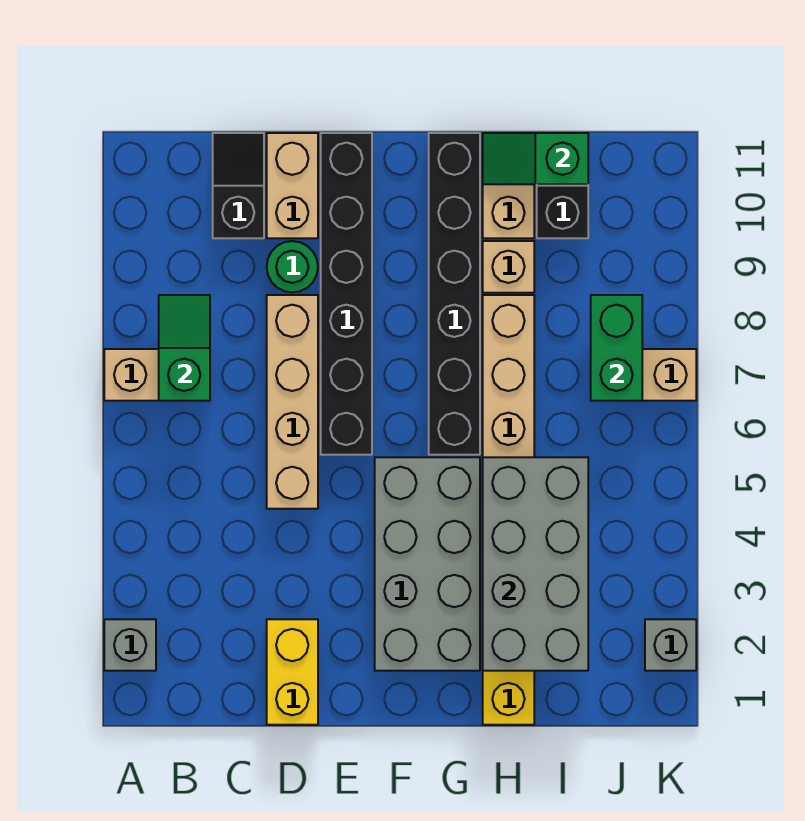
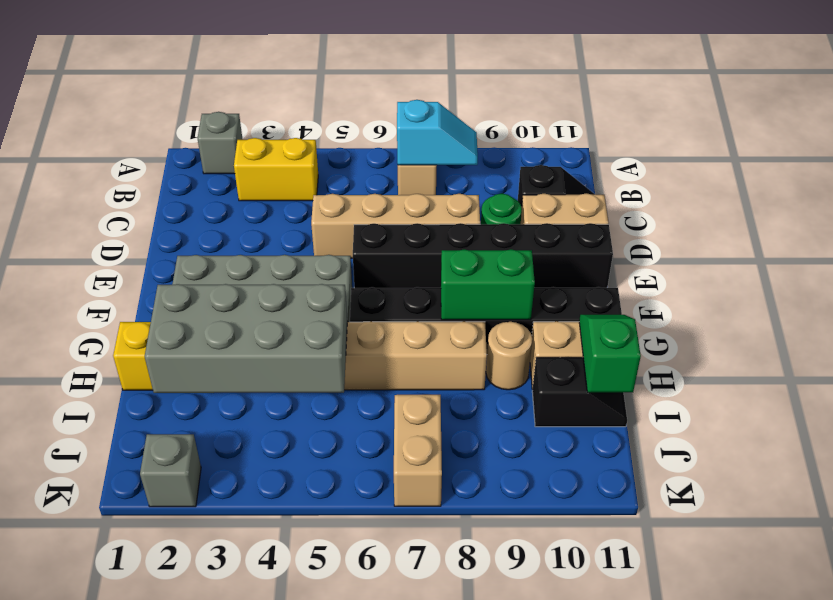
green 1x2 slope [159,295,210,401] -> cyan 1x2 slope [397,100,478,165]
yellow 1x2 brick [267,619,318,725] -> yellow 1x2 brick moved to [234,138,318,201]
tan 1x1 brick [483,241,534,293] -> tan 1x1 round brick [486,322,532,390]
green 1x2 brick [591,295,642,401] -> green 1x2 brick moved to [441,249,535,320]

